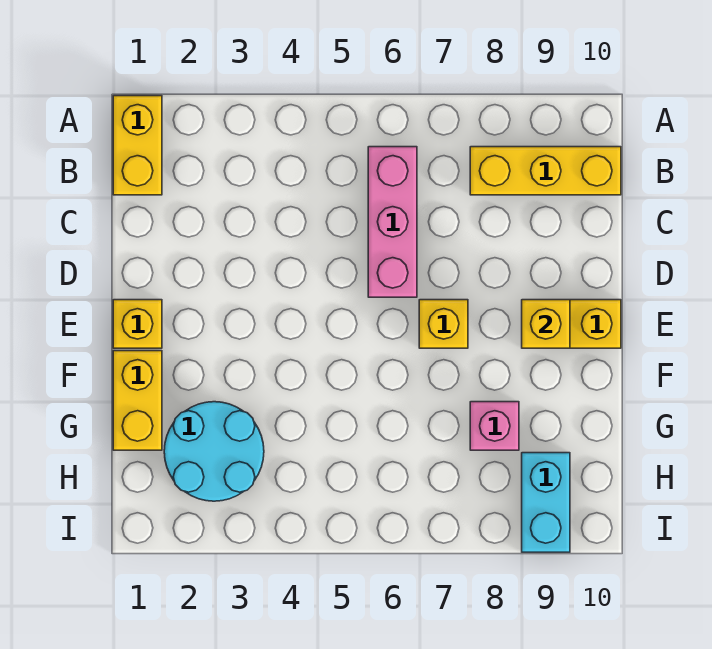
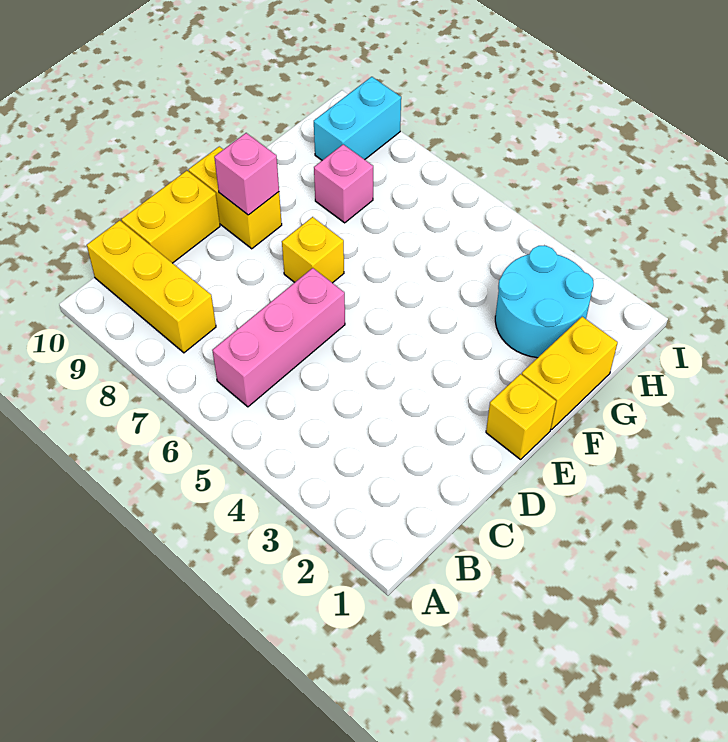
yellow 1x2 brick [113,96,162,195] -> yellow 1x2 brick moved to [121,171,220,263]
yellow 1x1 brick [522,300,570,348] -> pink 1x1 brick [214,133,279,215]

